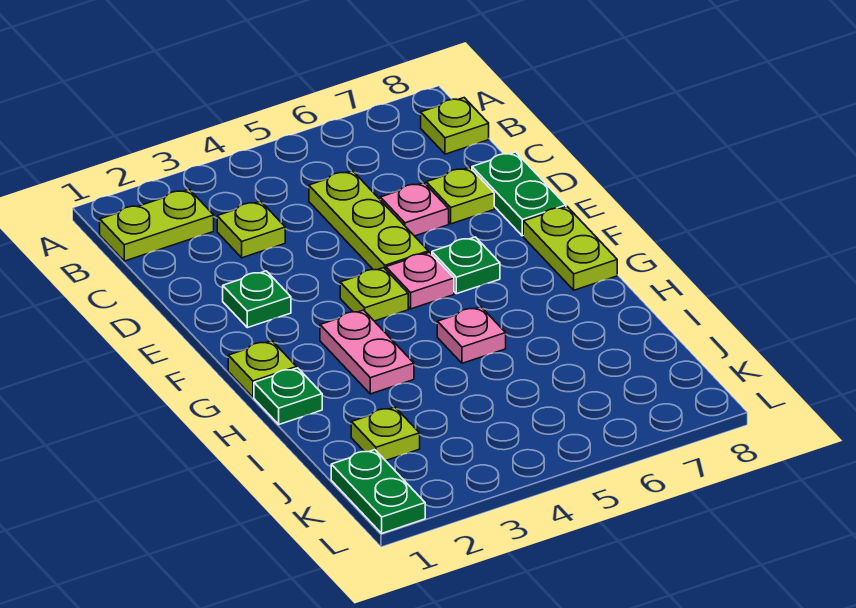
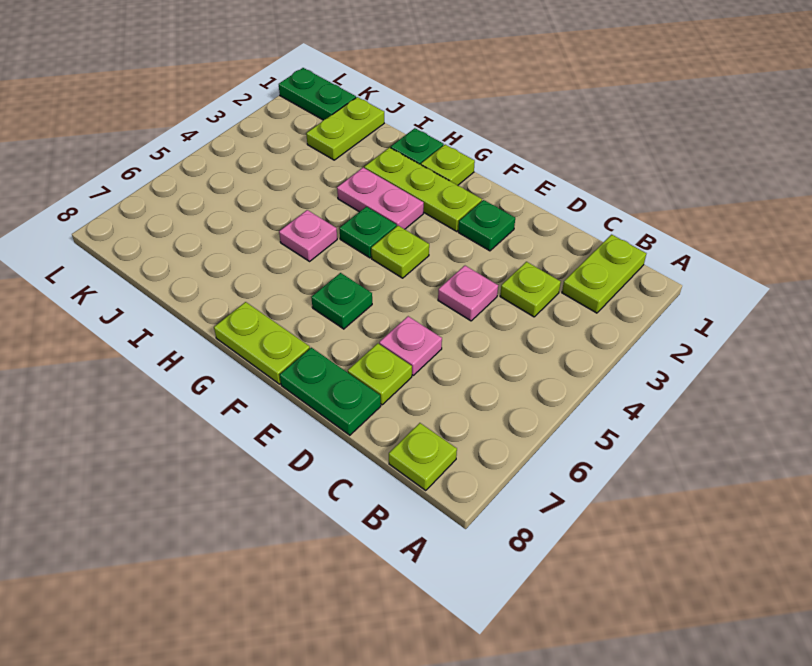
lime 1x3 plate [309,171,428,270] -> lime 1x3 plate moved to [364,148,482,231]
pink 1x1 plate [386,252,454,309] -> pink 1x1 plate moved to [438,266,498,321]
none -> green 1x1 plate [339,207,397,258]
lime 1x1 plate [351,407,420,461] -> lime 1x2 plate [306,97,384,160]

